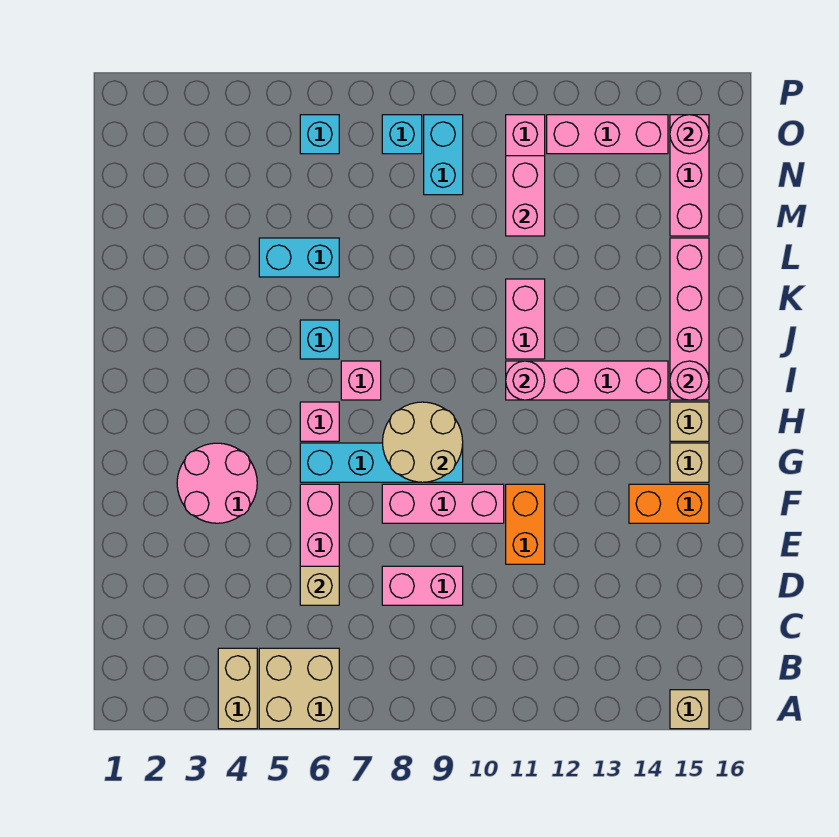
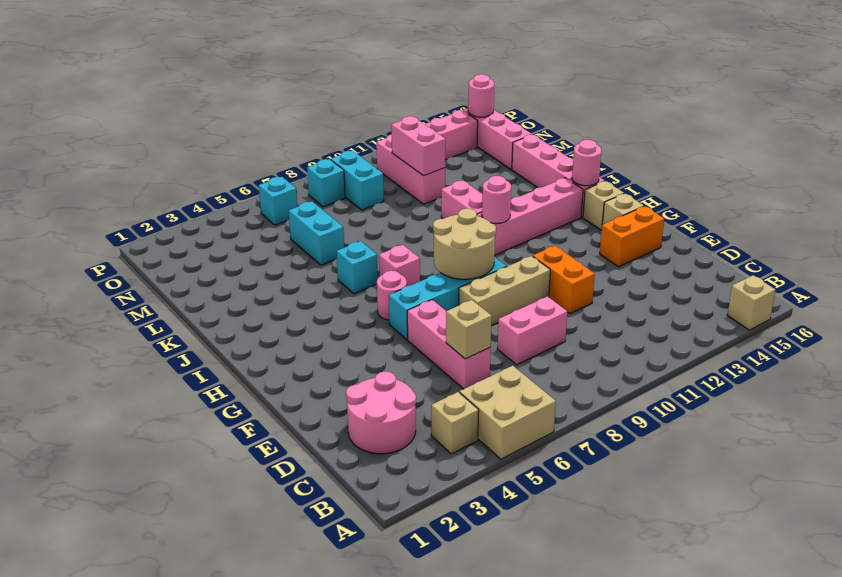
tan 1x2 brick [218,648,257,729] -> tan 1x1 brick [431,392,479,454]
pink 2x2 round brick [177,443,257,523] -> pink 2x2 round brick moved to [346,371,416,454]
pink 1x3 brick [382,484,504,523] -> tan 1x3 brick [459,256,550,326]
pink 1x1 brick [300,402,339,441] -> pink 1x1 round brick [377,271,407,320]
cyan 1x2 brick [259,238,339,277] -> cyan 1x2 brick turned to [289,201,344,265]

